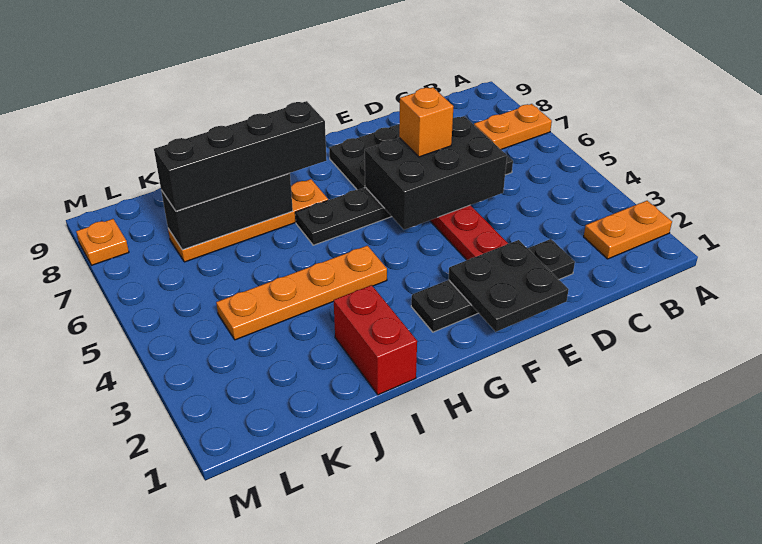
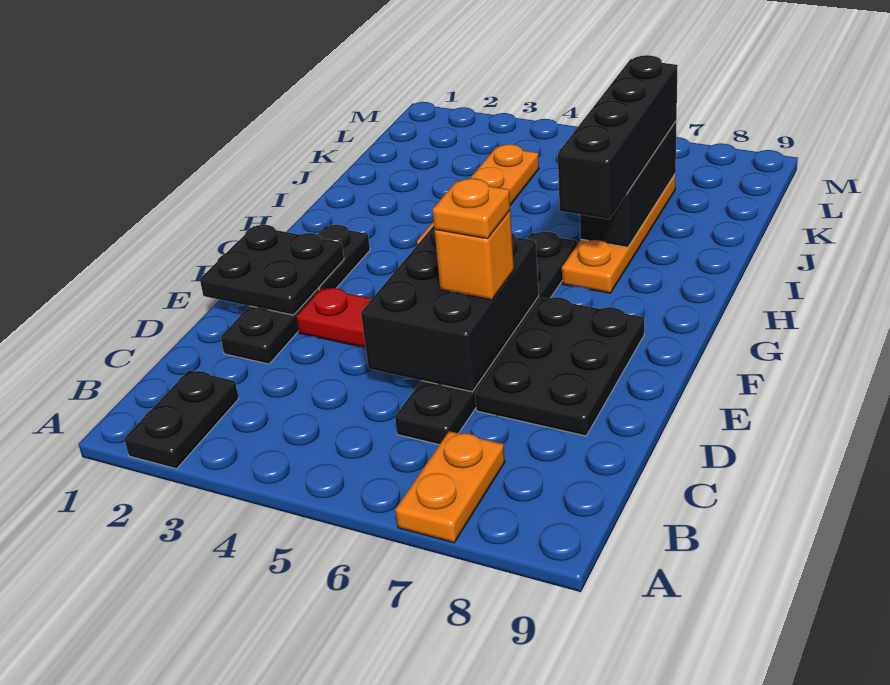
orange 1x2 plate [584,201,672,259] -> black 1x2 plate [124,370,239,469]
red 1x2 brick [334,285,417,395] -> none
orange 1x1 plate [76,219,129,265] -> orange 1x1 plate moved to [432,179,510,239]

